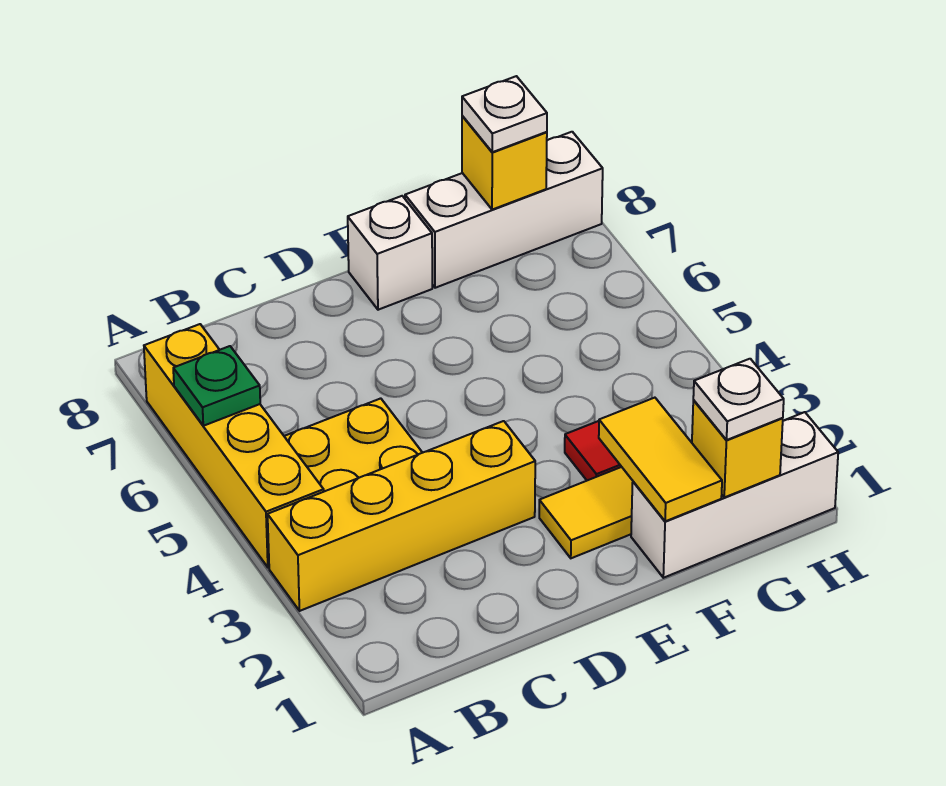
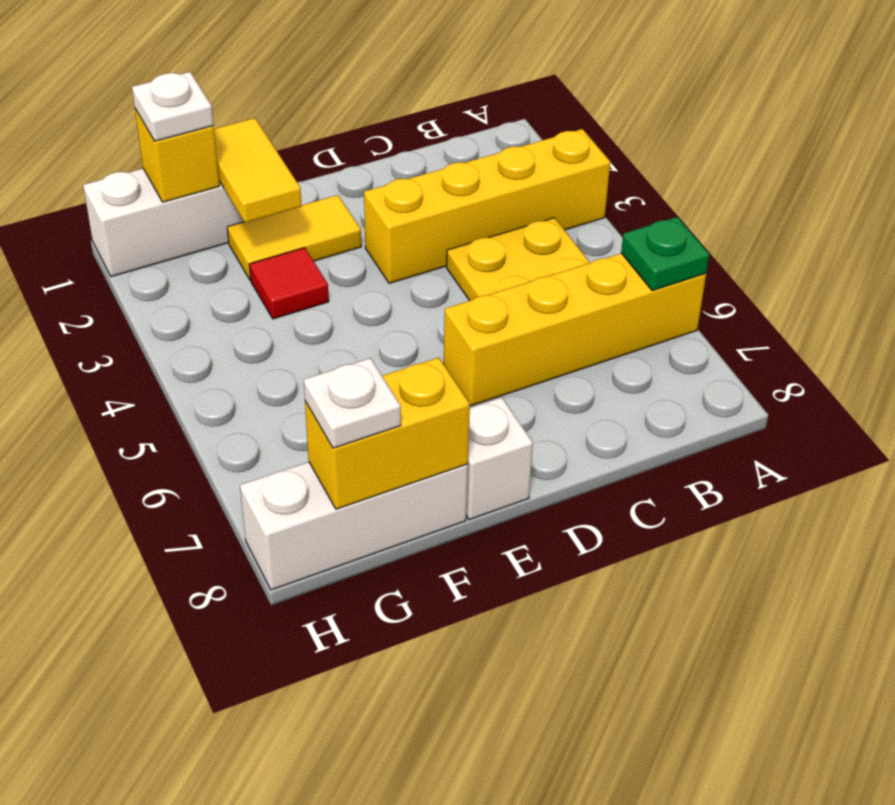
yellow 1x4 brick [144,324,324,567] -> yellow 1x4 brick turned to [444,253,706,406]
yellow 1x1 brick [462,116,547,210] -> yellow 1x2 brick [305,358,470,509]

